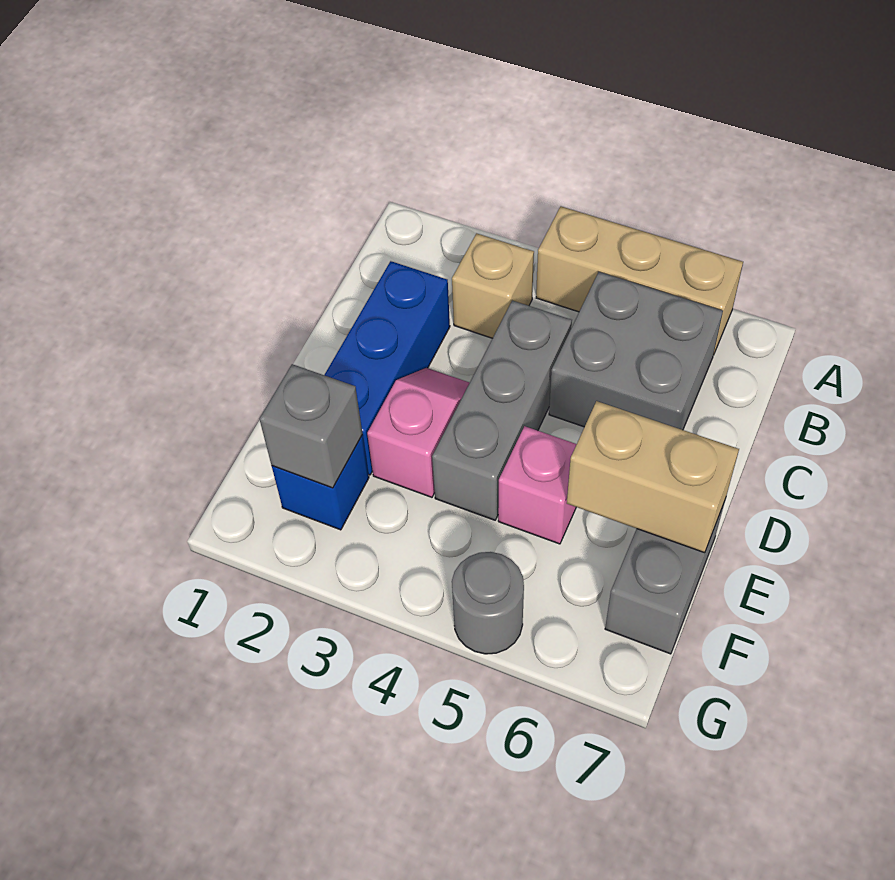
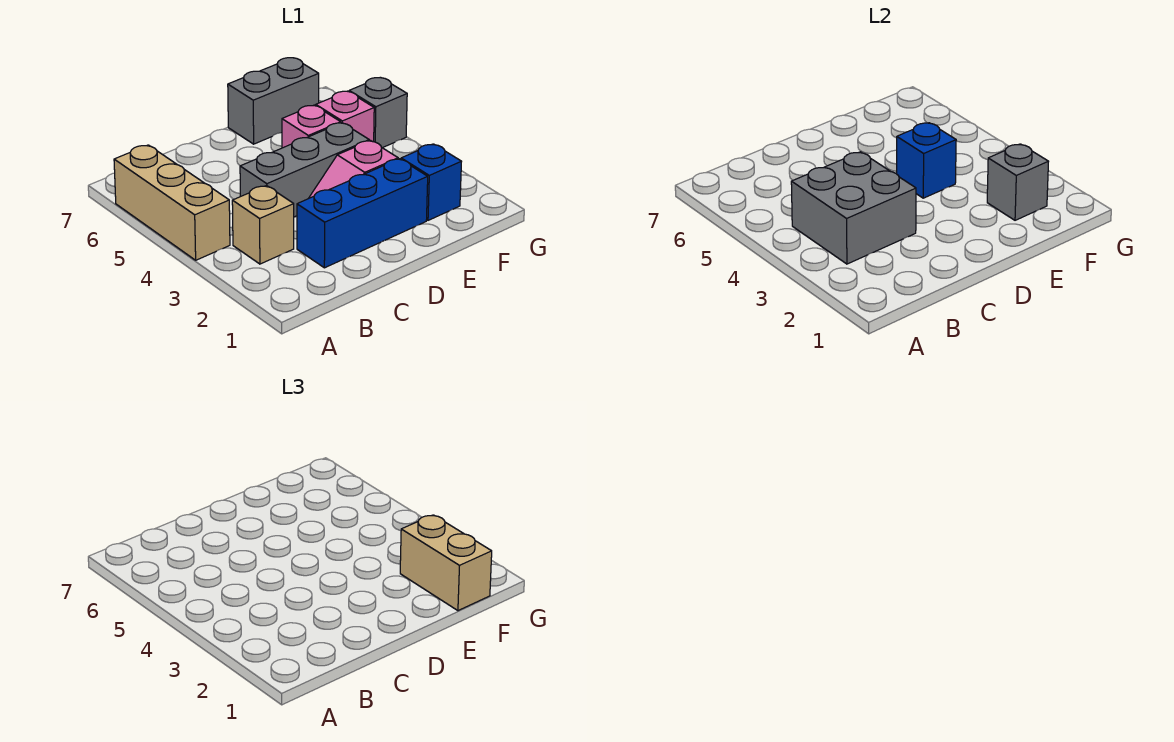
grey 2x2 brick [549,272,723,430] -> grey 2x2 brick moved to [791,152,916,264]
none -> blue 1x1 brick [897,123,956,198]
tan 1x2 brick [567,401,739,553] -> tan 1x2 brick moved to [400,515,492,611]
none -> pink 1x1 brick [316,91,374,142]
grey 1x1 round brick [452,552,524,654] -> grey 1x1 brick [349,78,407,148]

